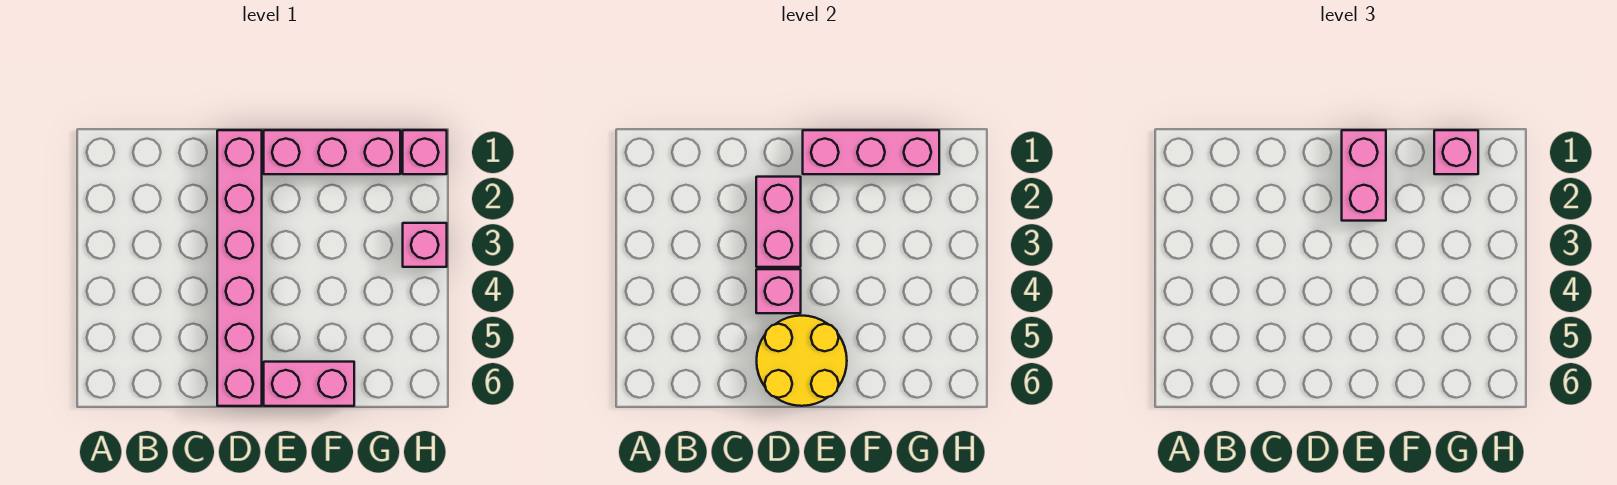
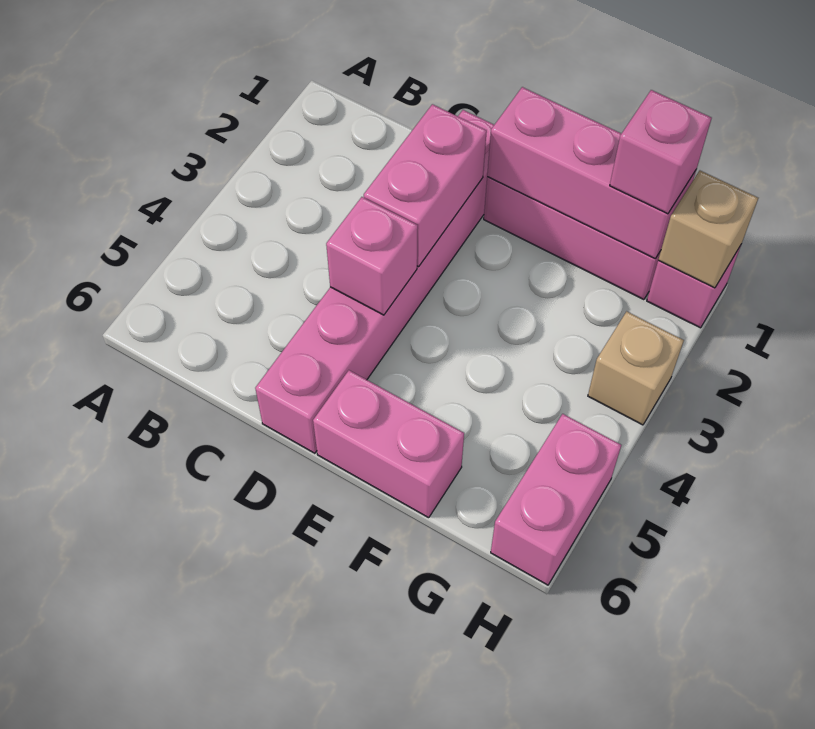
yellow 2x2 round brick [757,316,847,406] -> none
pink 1x2 brick [1342,130,1386,221] -> pink 1x2 brick moved to [491,414,621,585]
none -> tan 1x1 brick [658,171,758,288]
pink 1x1 brick [403,223,447,267] -> tan 1x1 brick [588,311,684,425]

